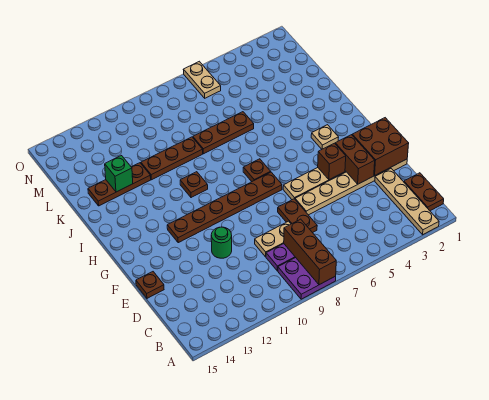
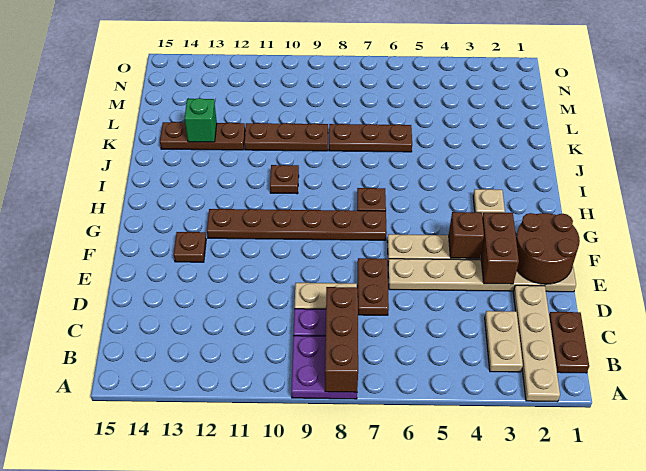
brown 2x2 brick [352,118,409,176] -> brown 2x2 round brick [516,213,580,284]
green 1x1 round brick [211,227,232,258] -> none
brown 1x1 plate [136,272,164,298] -> brown 1x1 plate moved to [174,232,206,262]
tan 1x2 plate [183,61,221,98] -> tan 1x2 plate moved to [485,311,523,372]

